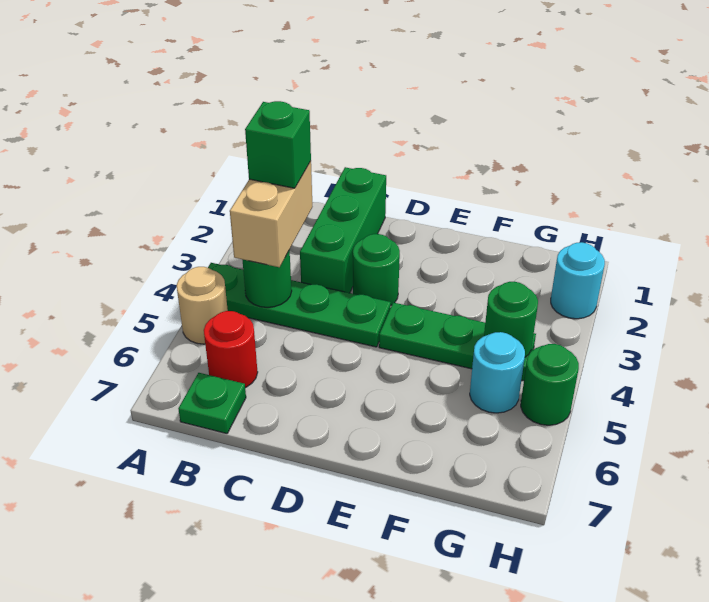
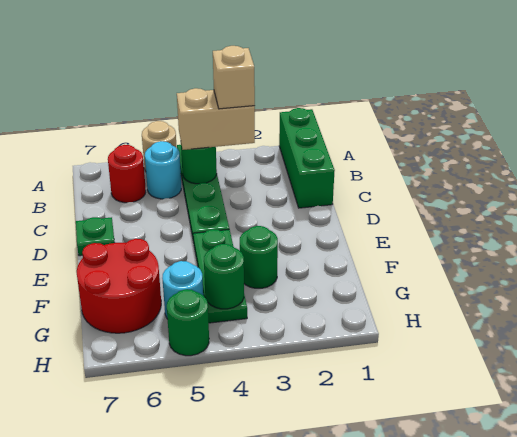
green 1x1 brick [245,101,311,188] -> tan 1x1 brick [213,46,255,109]
green 1x1 plate [178,373,246,434] -> green 1x1 plate moved to [76,217,114,256]
green 1x3 brick [300,167,386,293] -> green 1x3 brick turned to [279,108,335,208]
green 1x1 round brick [353,234,400,305] -> green 1x1 round brick moved to [240,226,278,288]
none -> red 2x2 round brick [77,239,161,333]
cyan 1x1 round brick [551,242,605,319] -> cyan 1x1 round brick moved to [145,141,181,199]

